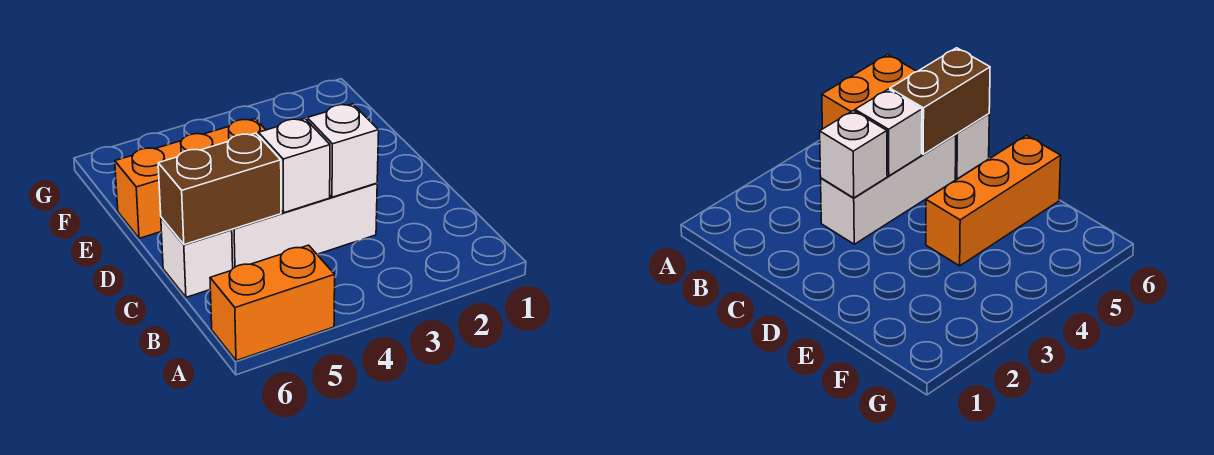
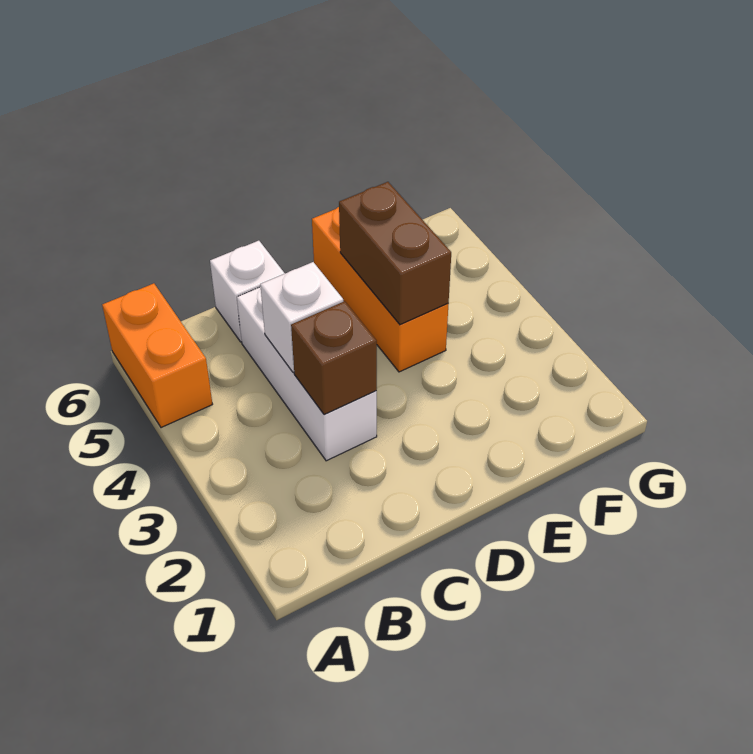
white 1x1 brick [307,104,379,197] -> brown 1x1 brick [291,301,377,415]
brown 1x2 brick [158,133,281,245] -> brown 1x2 brick moved to [339,182,451,325]

